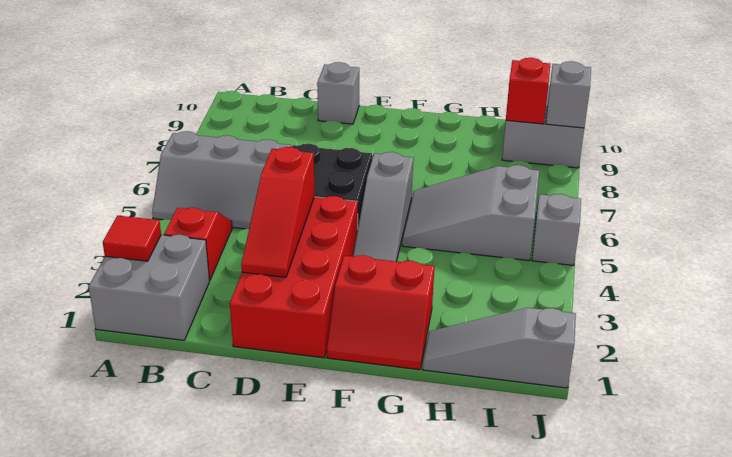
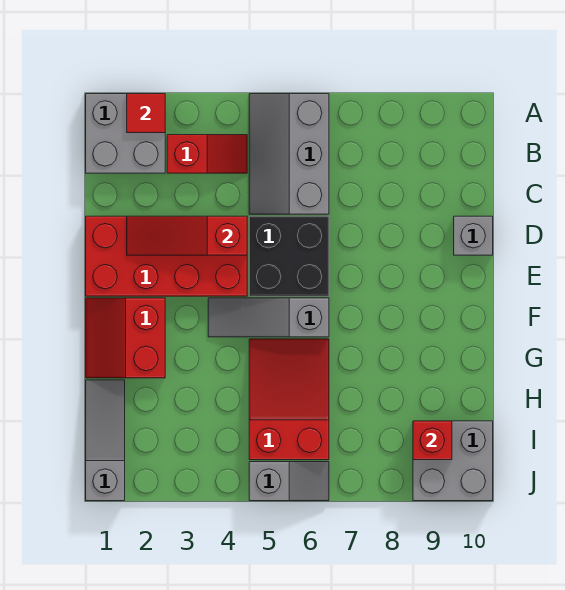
grey 2x3 slope [402,165,539,261] -> red 2x3 slope [249,339,329,460]
grey 1x1 brick [546,61,591,128] -> none

